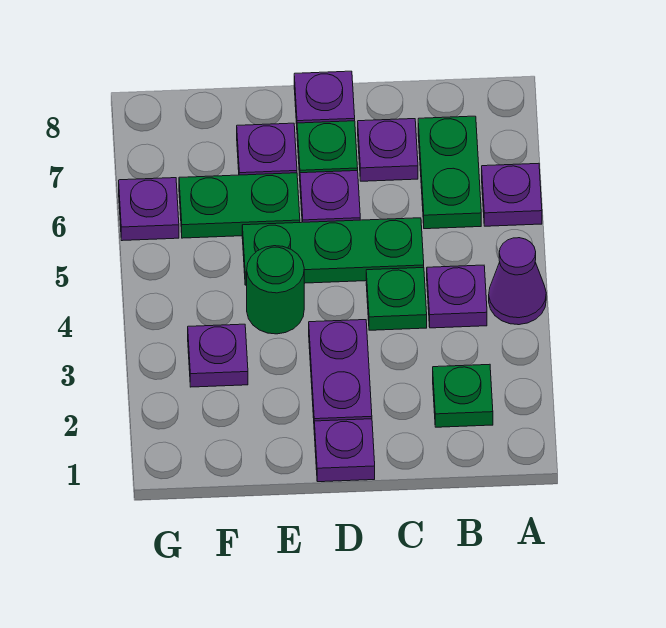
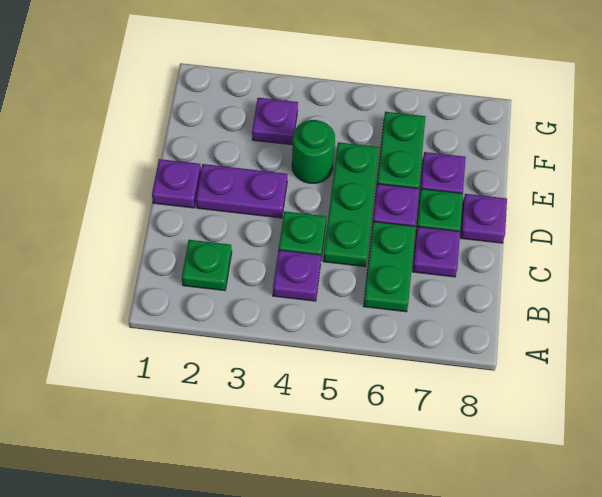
purple 1x1 cone [489,238,546,325] -> none
purple 1x1 plate [482,163,542,226] -> none
green 1x2 plate [418,116,481,229] -> green 1x2 plate turned to [364,222,415,312]
purple 1x1 plate [119,178,179,241] -> none

